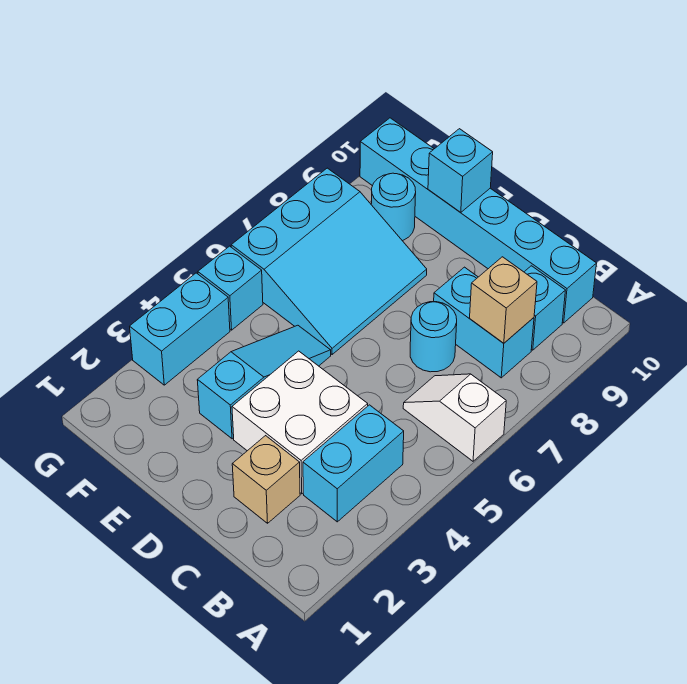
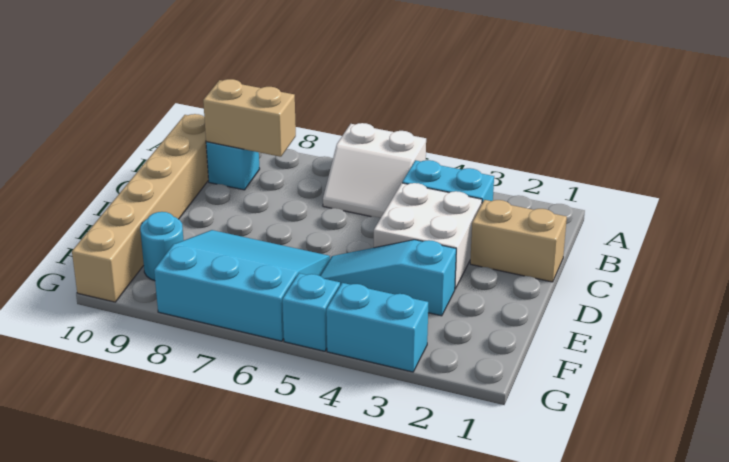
white 1x2 slope [403,374,506,461] -> white 2x2 slope [323,123,426,218]
cyan 1x2 brick [434,267,534,378] -> none
tan 1x1 brick [470,257,537,343] -> tan 1x2 brick [203,79,296,157]
cyan 1x6 brick [360,118,597,323] -> tan 1x6 brick [72,114,209,302]
tan 1x1 brick [232,436,300,523] -> tan 1x2 brick [470,200,567,282]
cyan 1x1 round brick [410,302,457,372] -> none
cyan 1x1 brick [428,129,493,213] -> none

